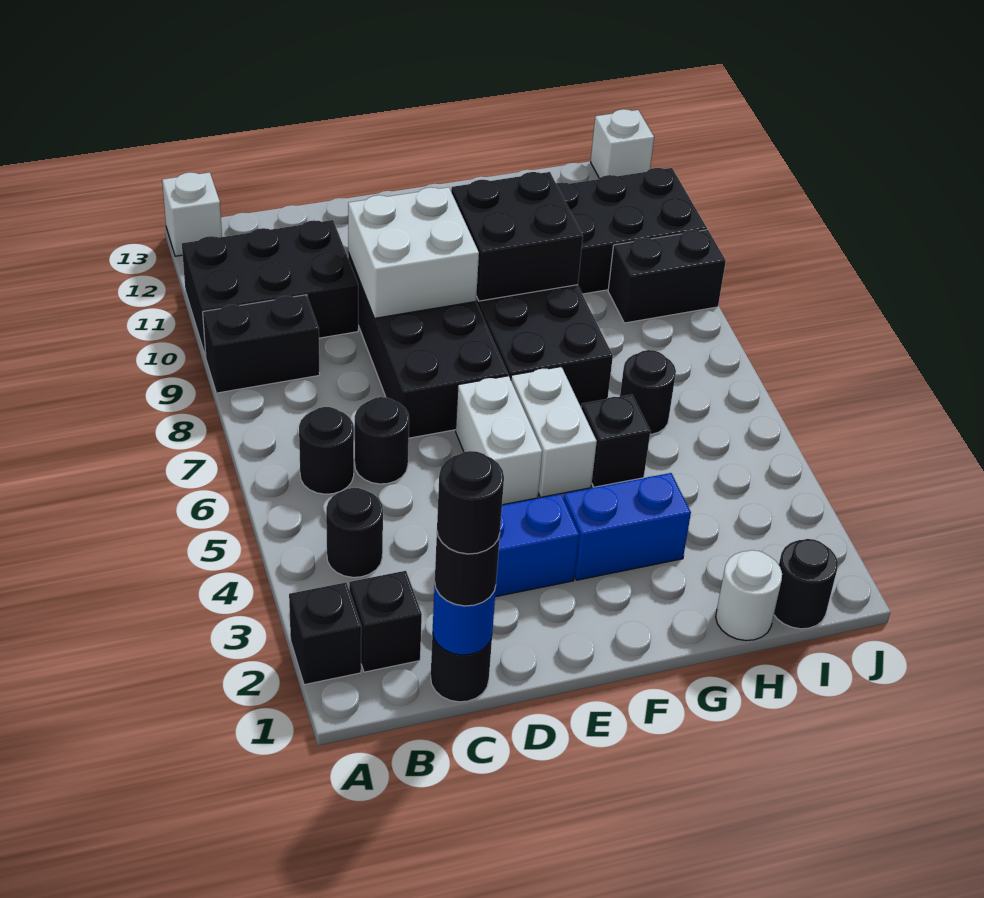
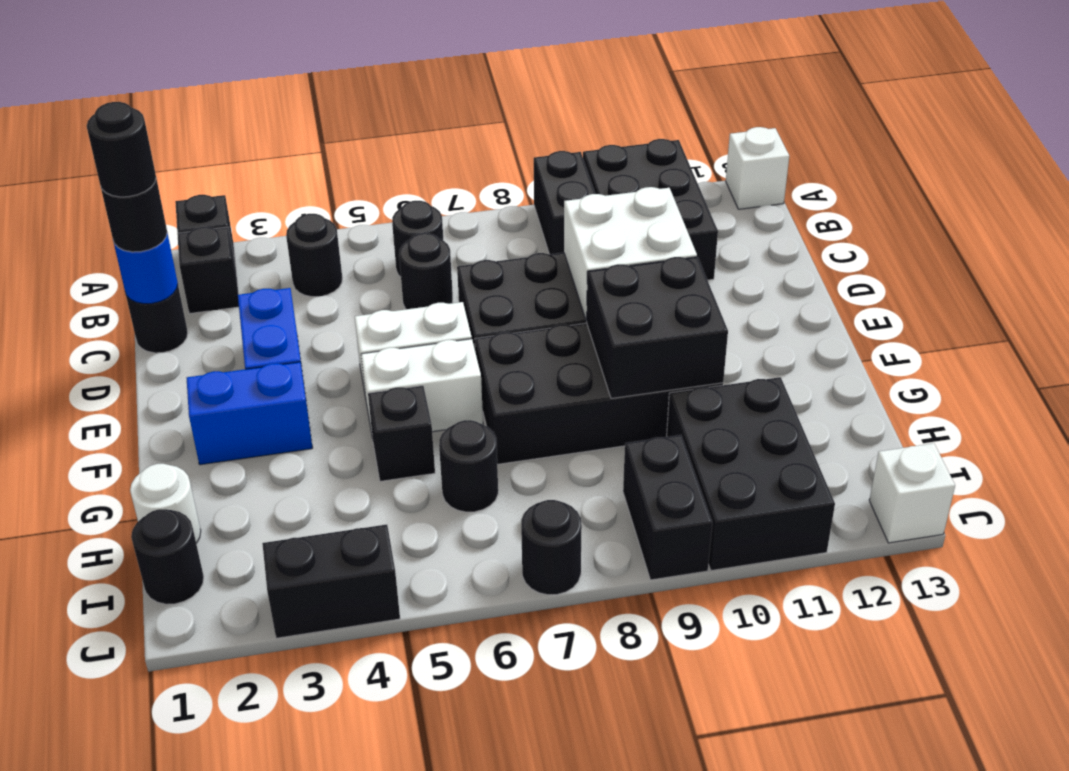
blue 1x2 brick [563,473,691,580] -> blue 1x2 brick turned to [187,362,312,465]
none -> black 1x2 brick [262,525,400,638]
none -> black 1x1 round brick [521,500,582,595]

